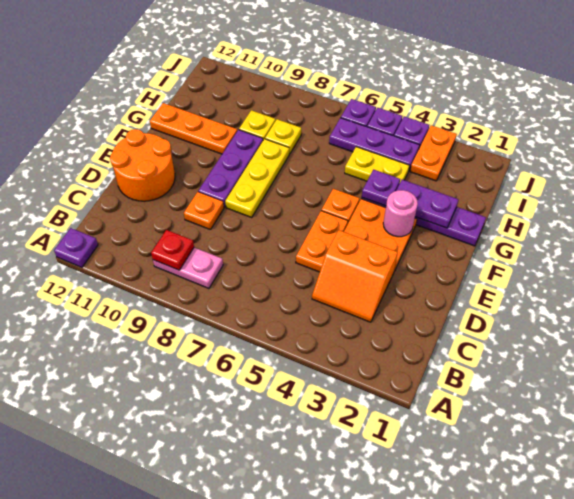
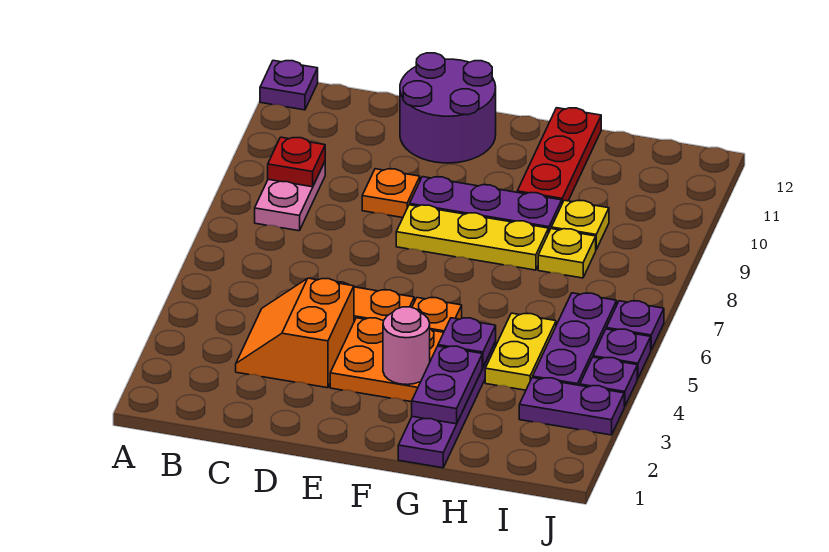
orange 2x2 round brick [110,129,175,201] -> purple 2x2 round brick [400,53,496,163]
orange 1x3 plate [150,103,237,154] -> red 1x3 plate [517,108,601,203]
orange 1x2 plate [410,125,457,181] -> purple 1x2 plate [519,378,624,435]

